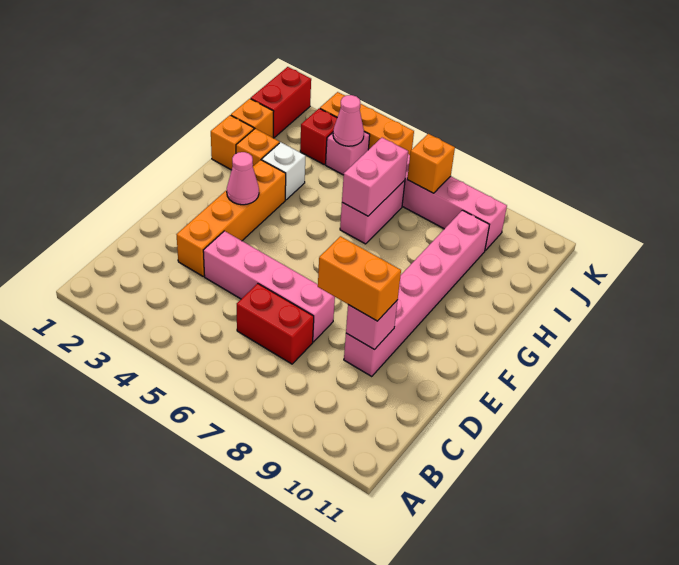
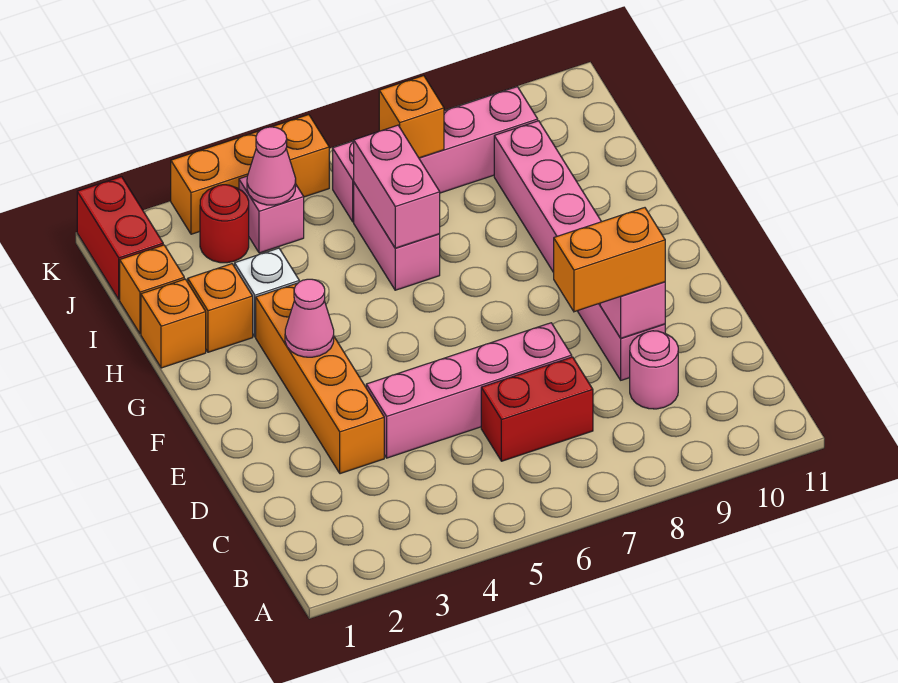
none -> pink 1x1 round brick [630,331,678,409]
red 1x1 brick [300,108,337,164] -> red 1x1 round brick [200,185,249,263]

